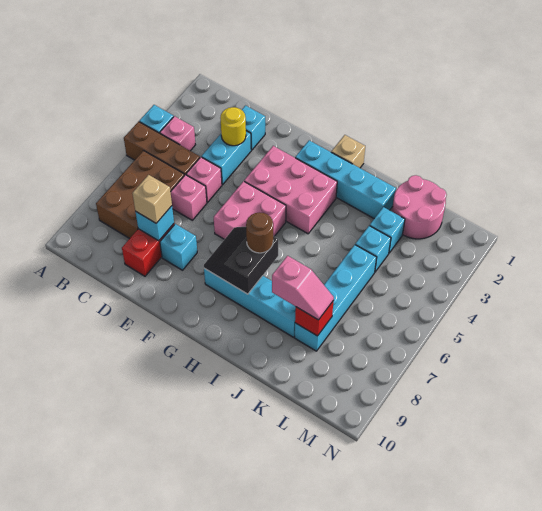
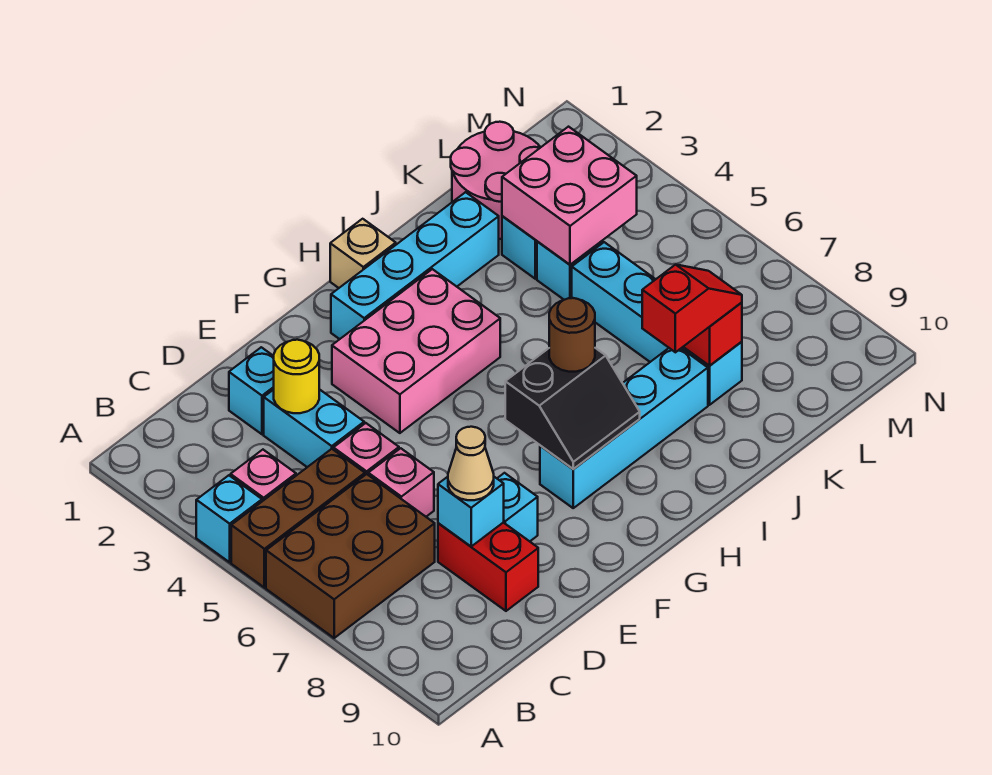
brown 2x3 brick [96,151,184,239] -> brown 2x3 brick turned to [266,474,435,638]
tan 1x1 brick [132,175,172,223] -> tan 1x1 cone [448,427,494,500]
pink 2x2 brick [214,181,286,239] -> pink 2x2 brick moved to [502,127,637,265]
black 2x2 slope [204,226,278,294] -> black 2x2 slope turned to [505,348,640,469]
pink 1x2 slope [272,256,334,320] -> red 1x2 slope [642,265,742,352]

